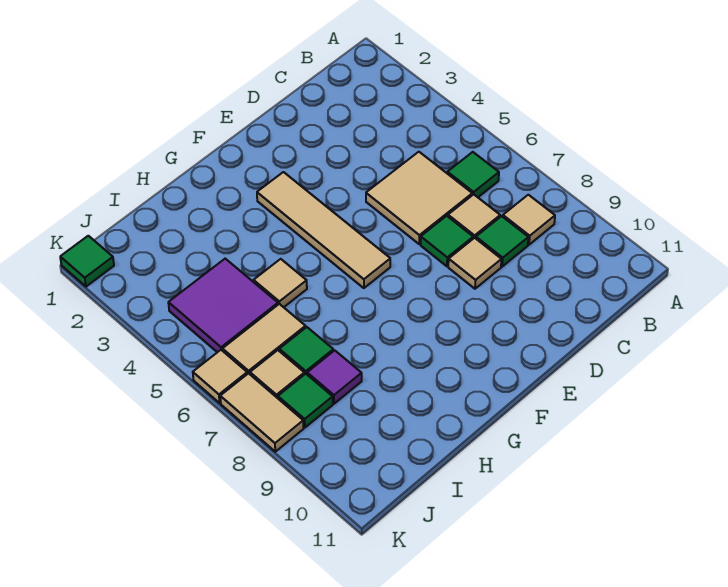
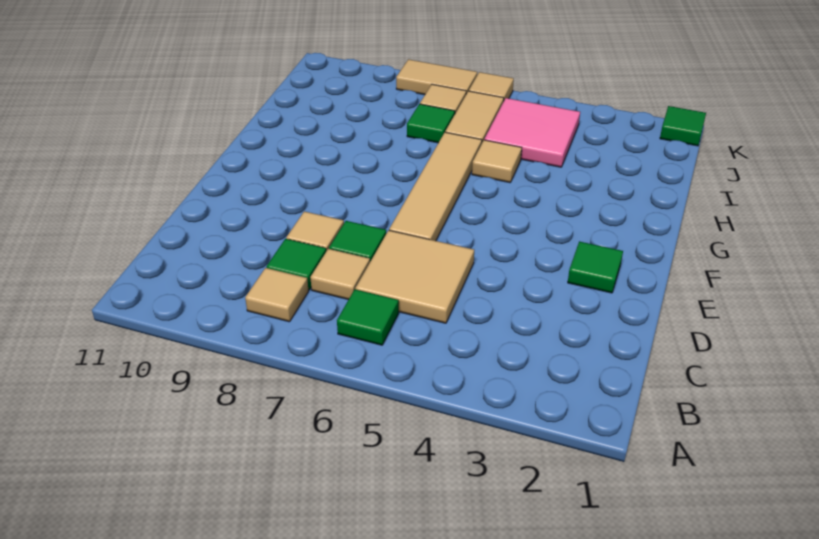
tan 1x4 tile [257,172,390,288] -> tan 1x4 tile turned to [389,132,482,241]
purple 2x2 tile [168,259,278,352] -> pink 2x2 tile [484,98,580,167]
purple 1x1 tile [307,350,362,404] -> none
green 1x1 tile [278,374,333,427] -> green 1x1 tile moved to [568,241,623,293]

